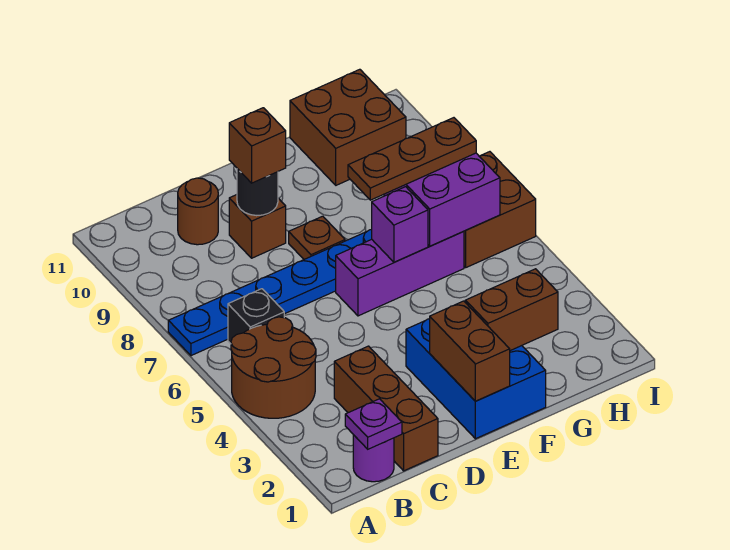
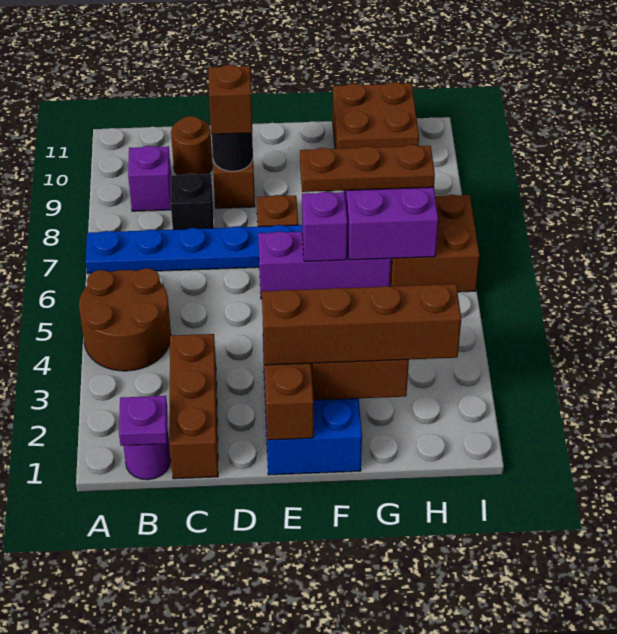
black 1x1 brick [228,289,284,344] -> black 1x1 brick moved to [171,173,214,230]
none -> purple 1x1 brick [128,146,171,211]
none -> brown 1x4 brick [262,284,461,365]

